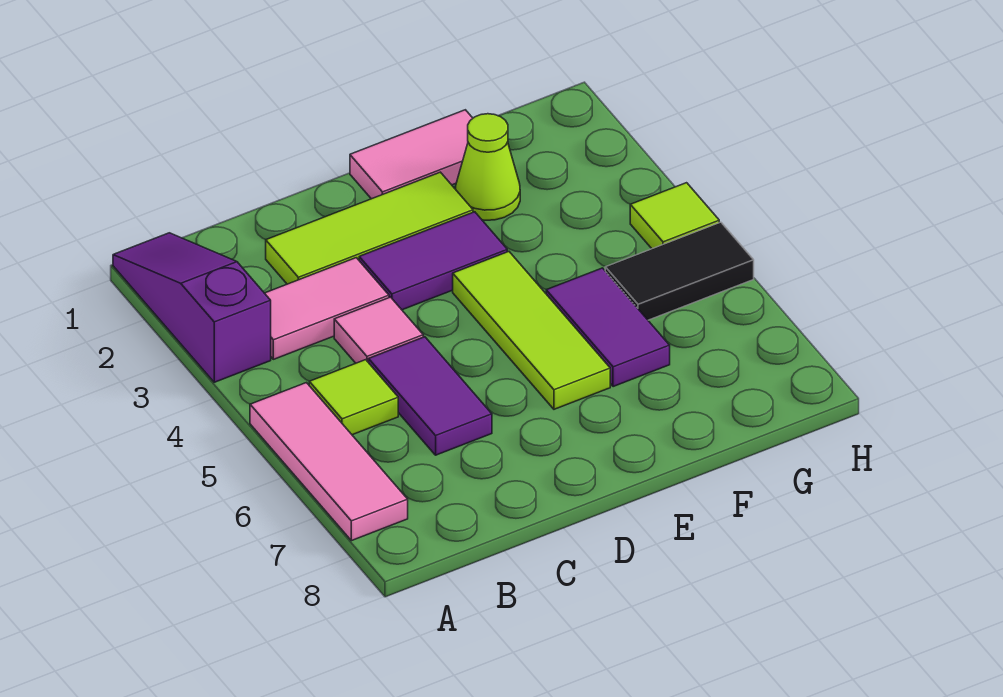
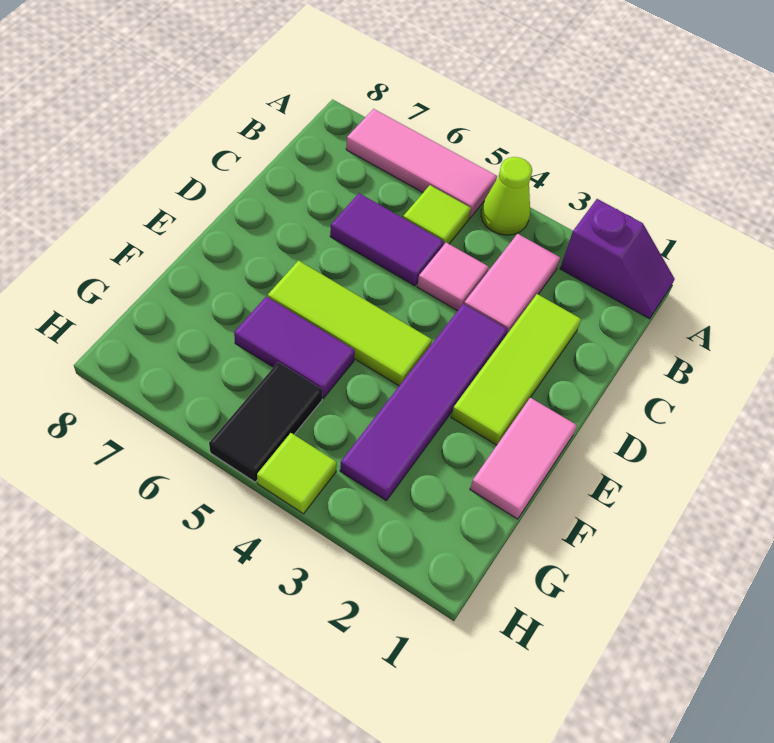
purple 1x3 slope [113,233,271,382] -> purple 1x2 slope [560,199,675,319]
purple 1x2 tile [359,212,507,310] -> purple 1x4 tile [340,304,507,501]
lime 1x1 cone [455,114,520,220] -> lime 1x1 cone moved to [481,157,532,235]

